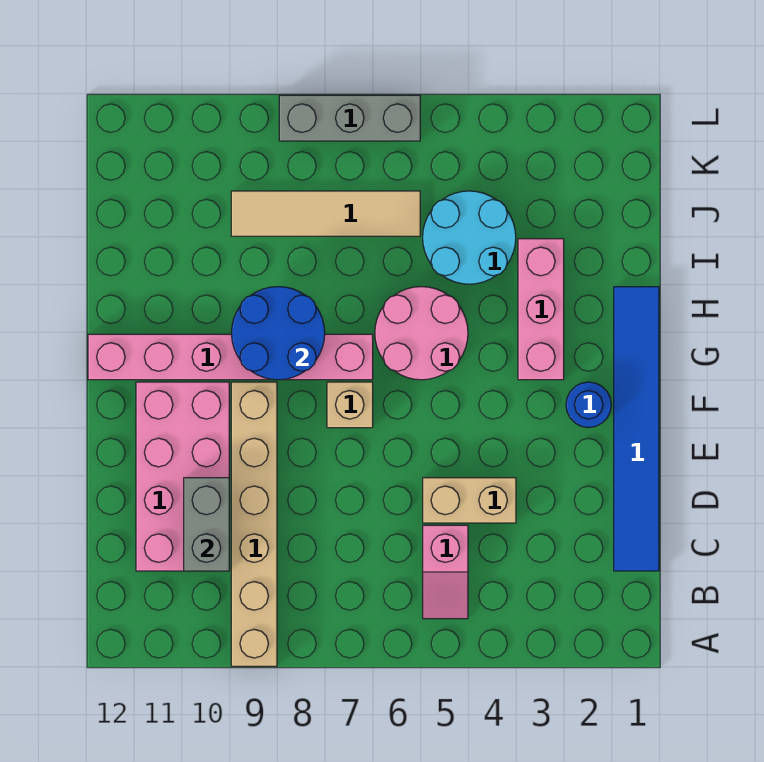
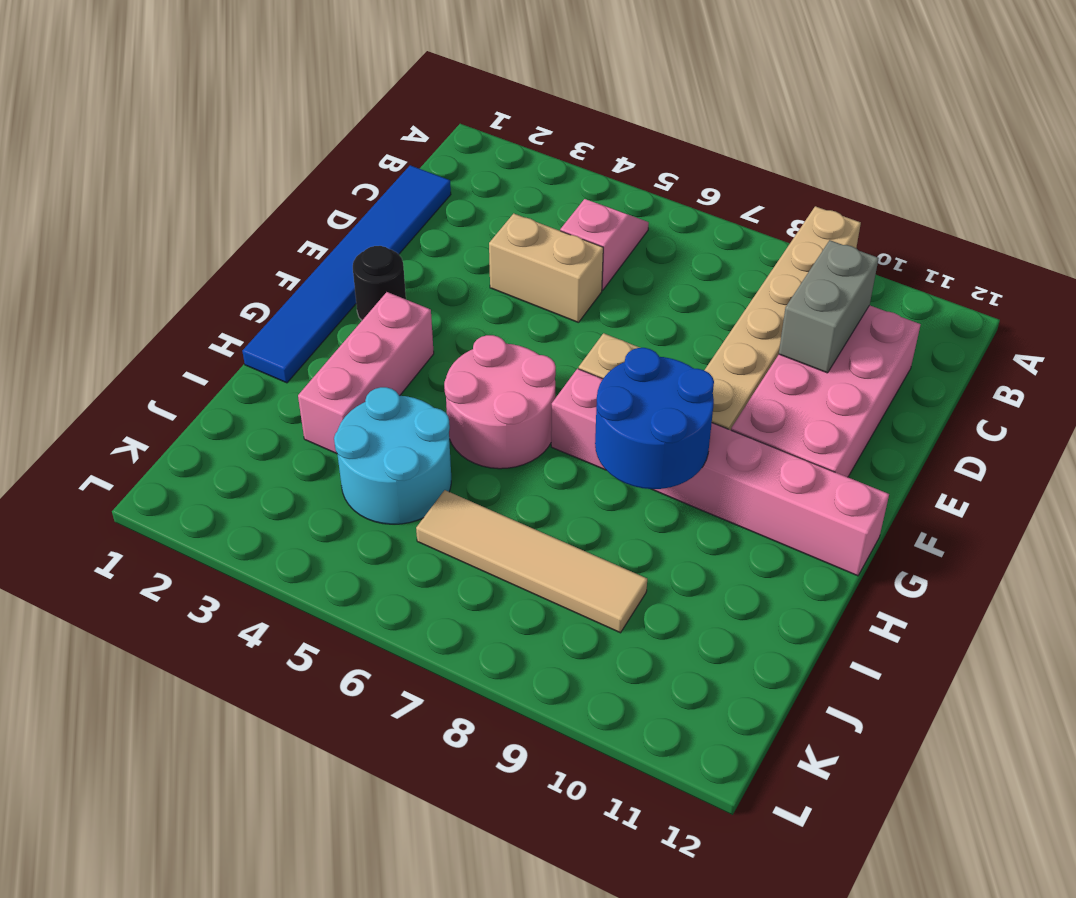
blue 1x1 round brick [566,382,611,428] -> black 1x1 round brick [353,246,406,320]
grey 1x3 brick [279,95,420,141] -> none

